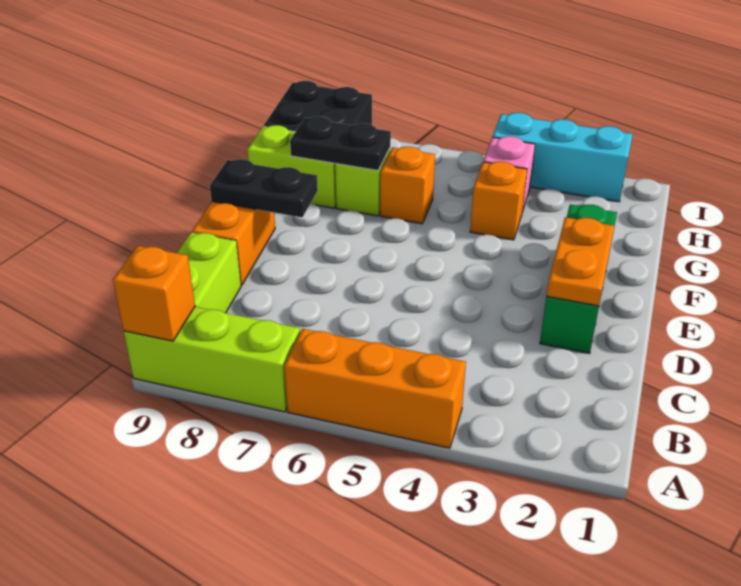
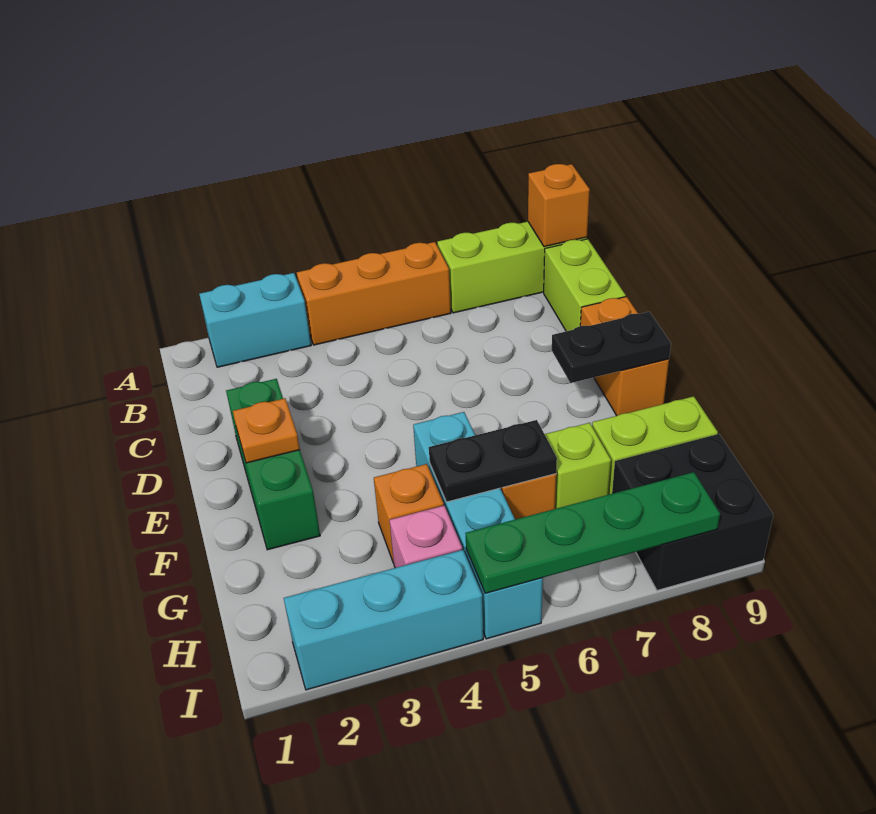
none -> cyan 1x2 brick [199,273,311,367]
orange 1x2 plate [547,217,614,306] -> orange 1x1 plate [233,398,300,463]
none -> cyan 1x4 brick [413,412,543,639]
black 1x2 plate [290,116,391,170] -> black 1x2 plate moved to [429,420,557,502]
none -> green 1x4 plate [466,472,720,593]

